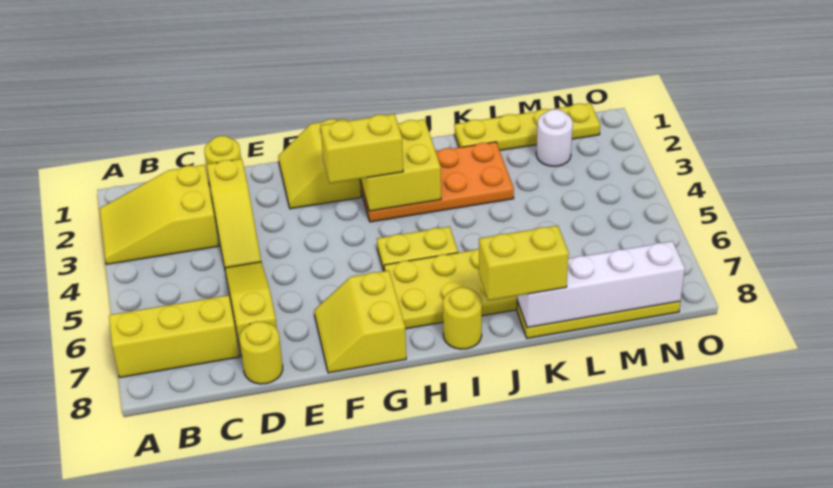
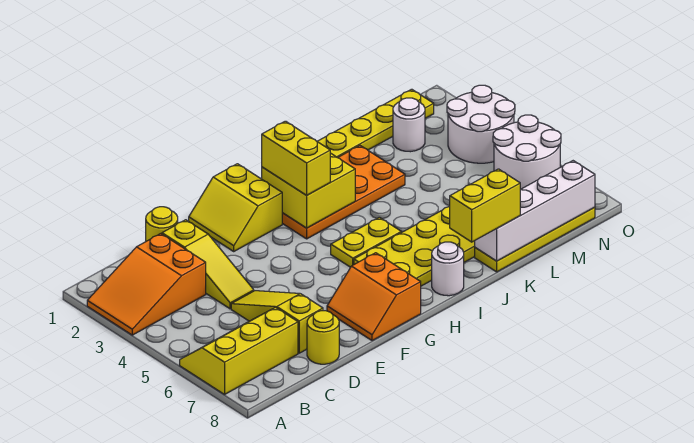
yellow 2x3 slope [99,165,219,264] -> orange 2x3 slope [87,234,206,335]
yellow 2x2 slope [314,270,406,373] -> orange 2x2 slope [327,253,421,341]
yellow 1x2 brick [321,114,403,183] -> yellow 1x2 brick turned to [262,121,330,195]
yellow 1x1 round brick [443,287,482,349] -> white 1x1 round brick [432,242,464,296]
none -> white 2x2 round brick [447,85,515,163]
none -> white 2x2 round brick [493,115,561,189]

